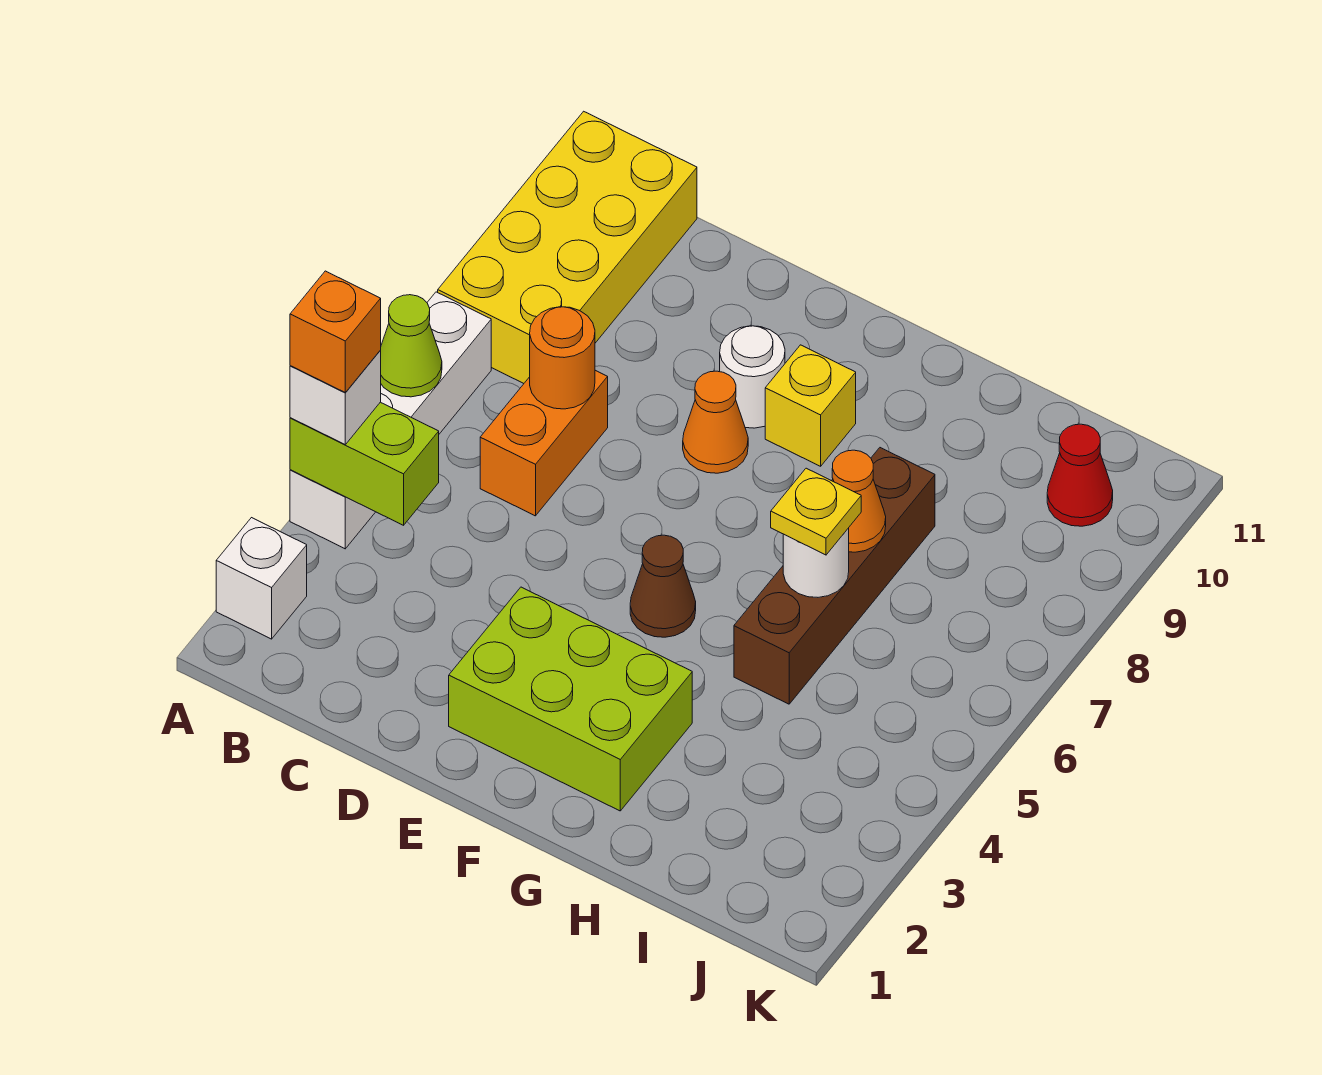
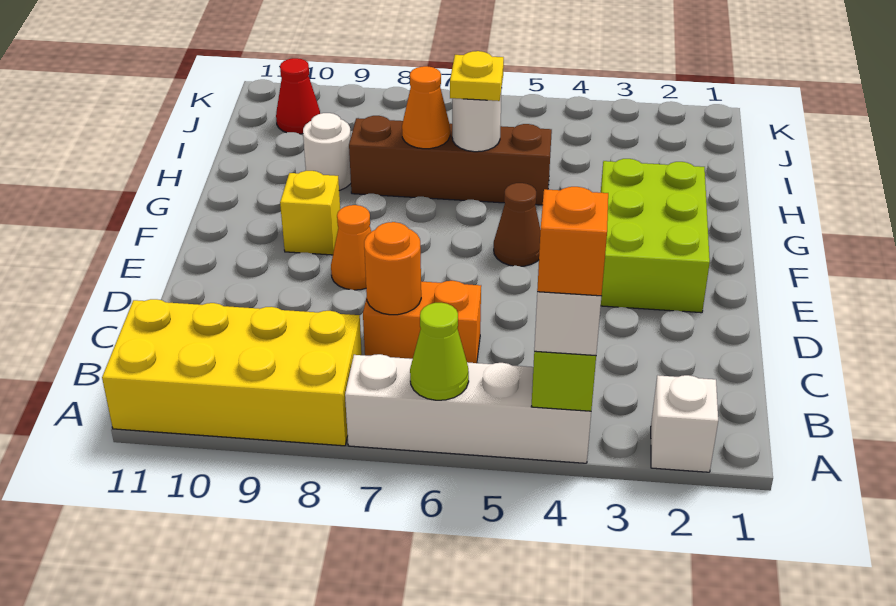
white 1x1 round brick [720,326,785,428] -> white 1x1 round brick moved to [303,113,351,191]

